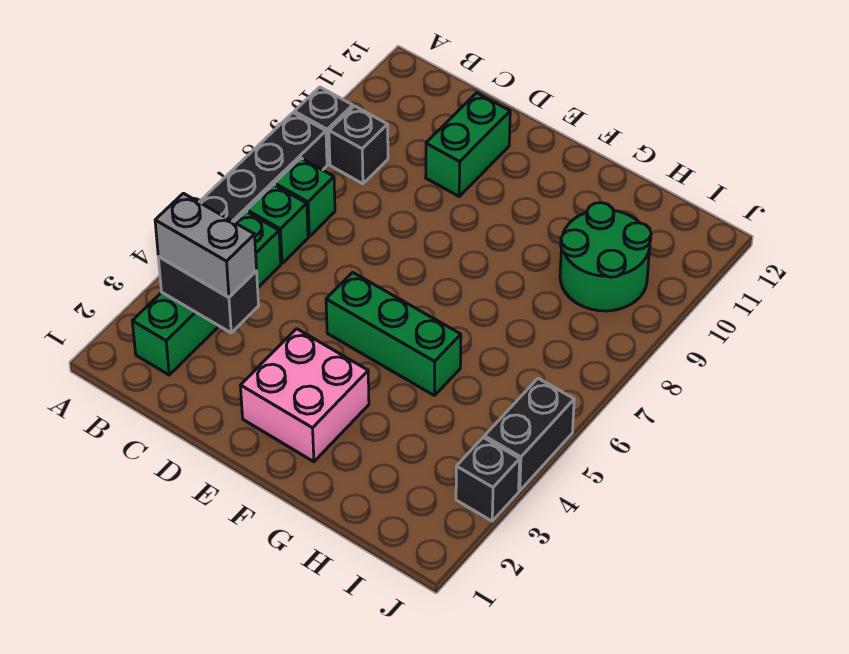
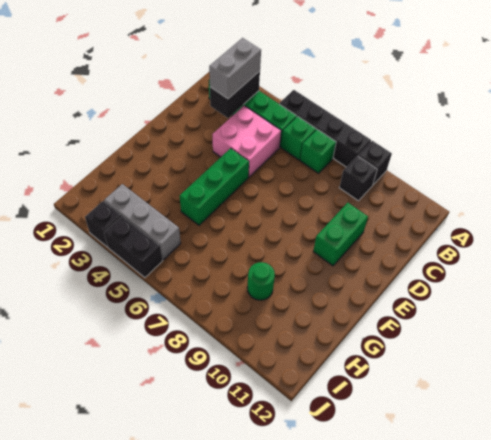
green 1x2 brick [426,93,510,196] -> green 1x2 brick turned to [313,203,368,266]
pink 2x2 brick [240,329,369,462] -> pink 2x2 brick moved to [212,106,281,177]
green 2x2 round brick [560,203,651,311] -> green 1x1 round brick [247,262,275,300]
none -> grey 1x3 brick [104,184,181,260]

